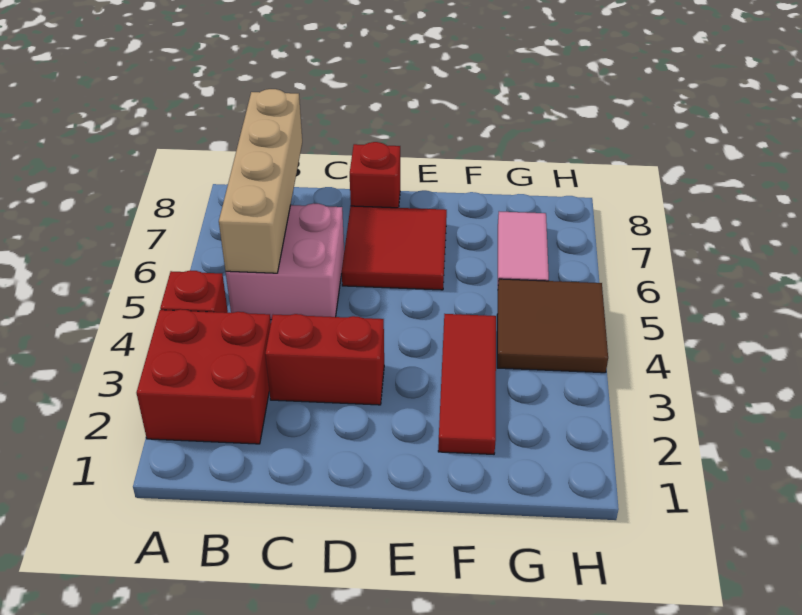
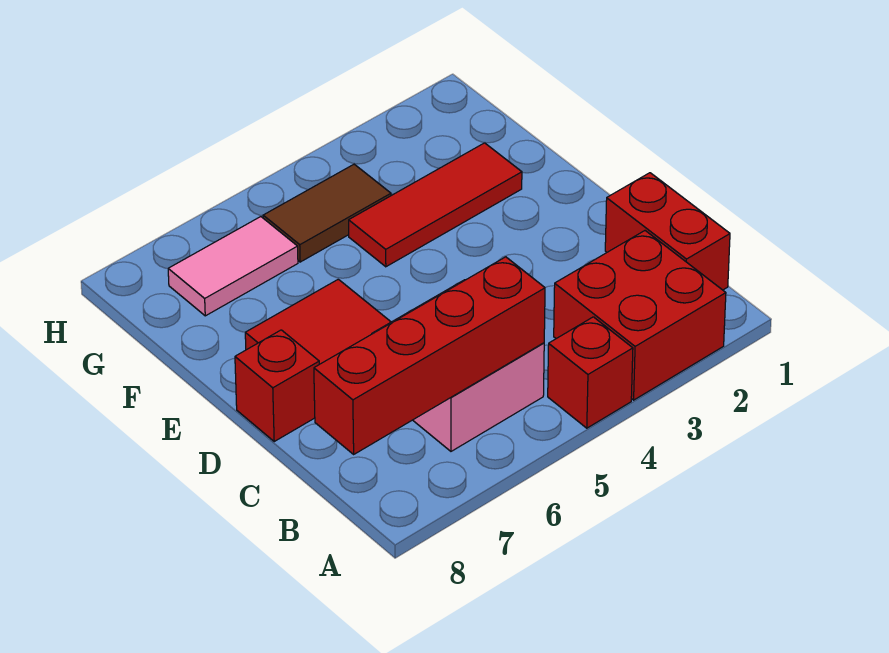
tan 1x4 brick [219,89,302,273] -> red 1x4 brick [314,257,545,454]
red 1x2 brick [265,314,384,405] -> red 1x2 brick moved to [605,173,730,290]
brown 2x2 tile [497,279,608,373] -> brown 1x2 tile [263,164,391,262]

